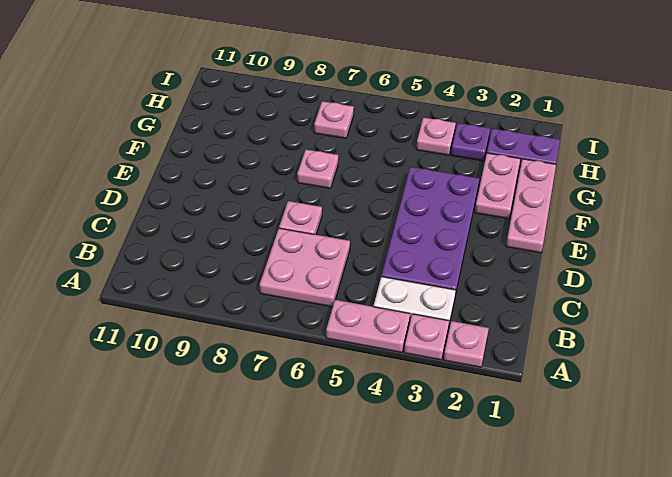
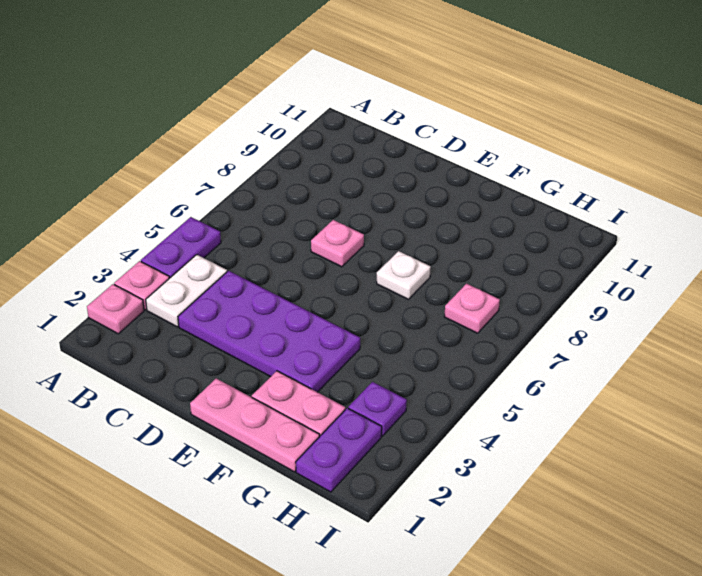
pink 1x2 plate [326,300,410,352] -> purple 1x2 plate [141,217,221,278]
pink 2x2 plate [260,228,350,307] -> none
pink 1x1 plate [297,150,338,188] -> white 1x1 plate [377,251,431,299]
pink 1x1 plate [416,118,456,155] -> none

